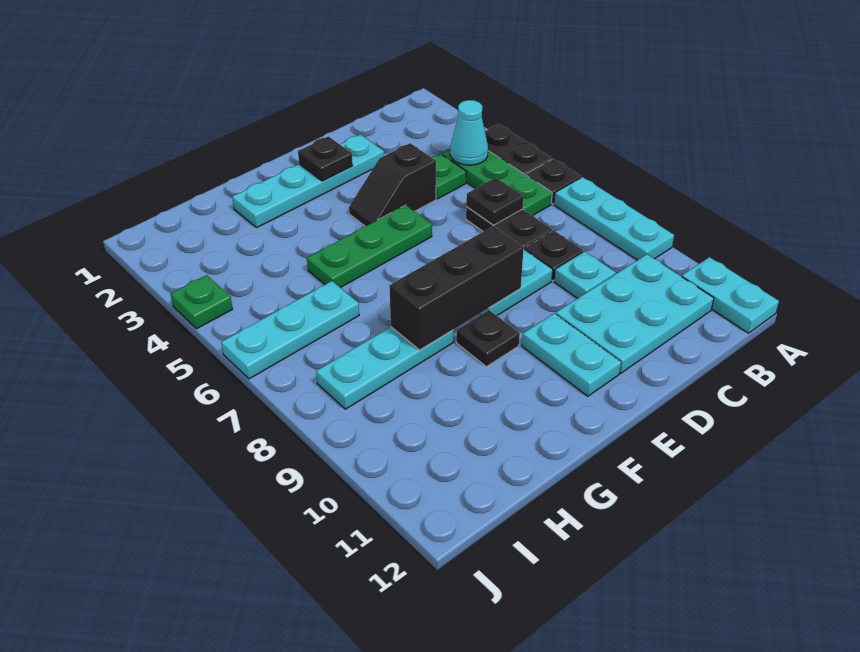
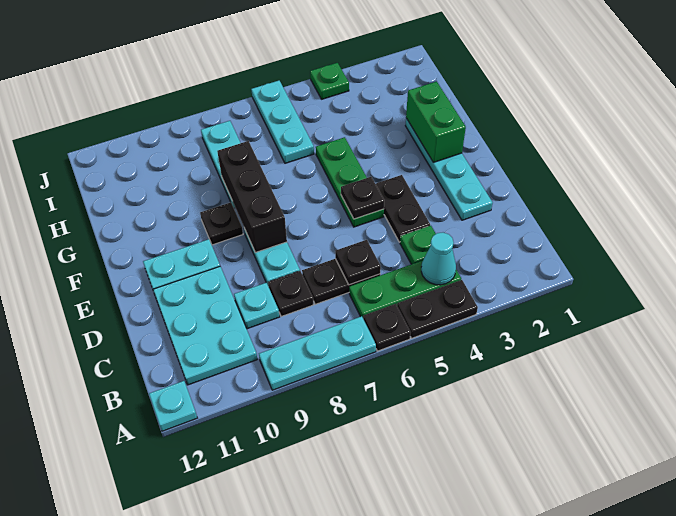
cyan 1x2 plate [682,257,779,333] -> cyan 1x1 plate [149,381,197,431]
black 1x2 slope [349,143,436,226] -> black 1x2 plate [376,175,430,242]
black 1x1 plate [298,136,353,181] -> black 1x1 plate moved to [341,177,384,219]
none -> green 1x2 brick [406,81,466,162]

